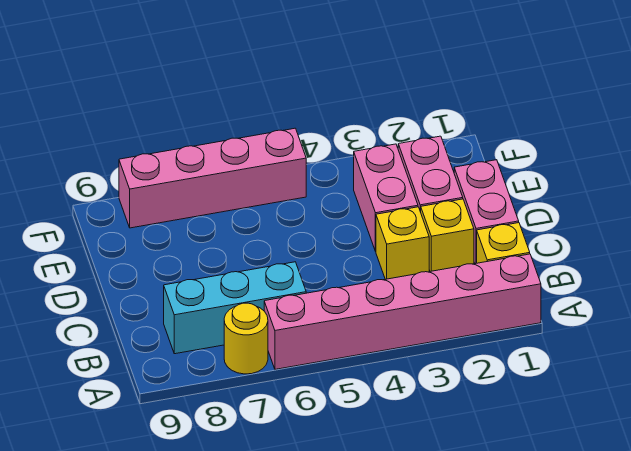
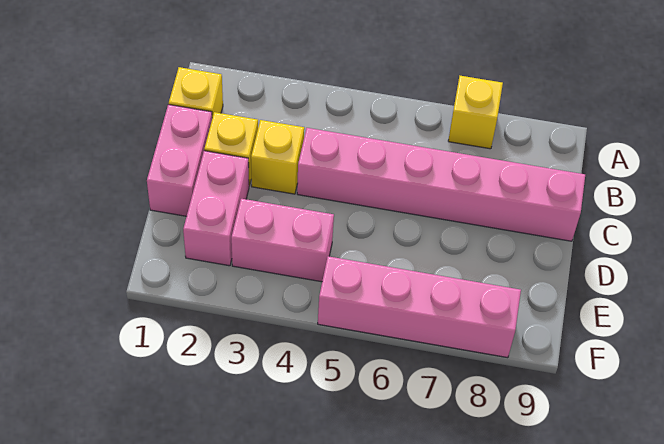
pink 1x6 brick [264,254,541,369] -> pink 1x6 brick moved to [297,128,585,241]
yellow 1x1 round brick [224,303,268,374] -> yellow 1x1 brick [448,76,503,149]
cyan 1x3 brick [164,262,306,354] -> none
pink 1x2 brick [354,144,418,251] -> pink 1x2 brick turned to [231,199,334,282]

